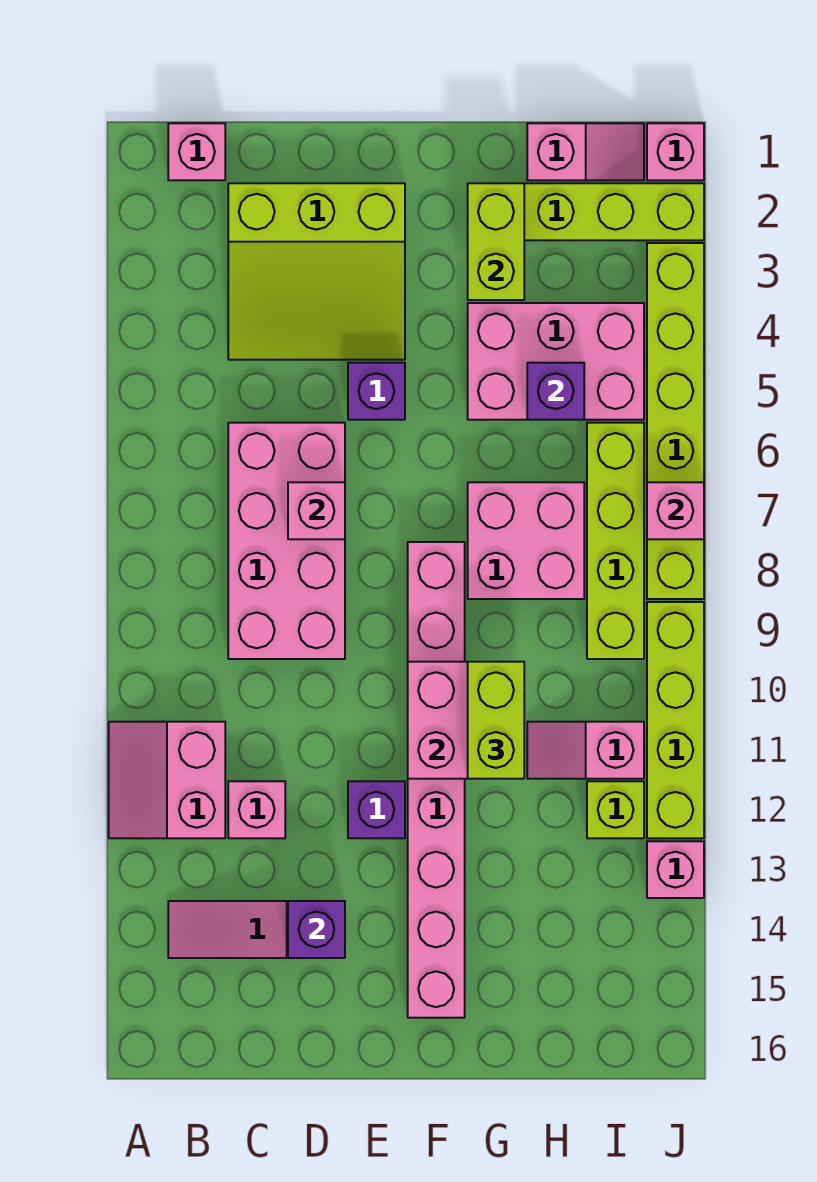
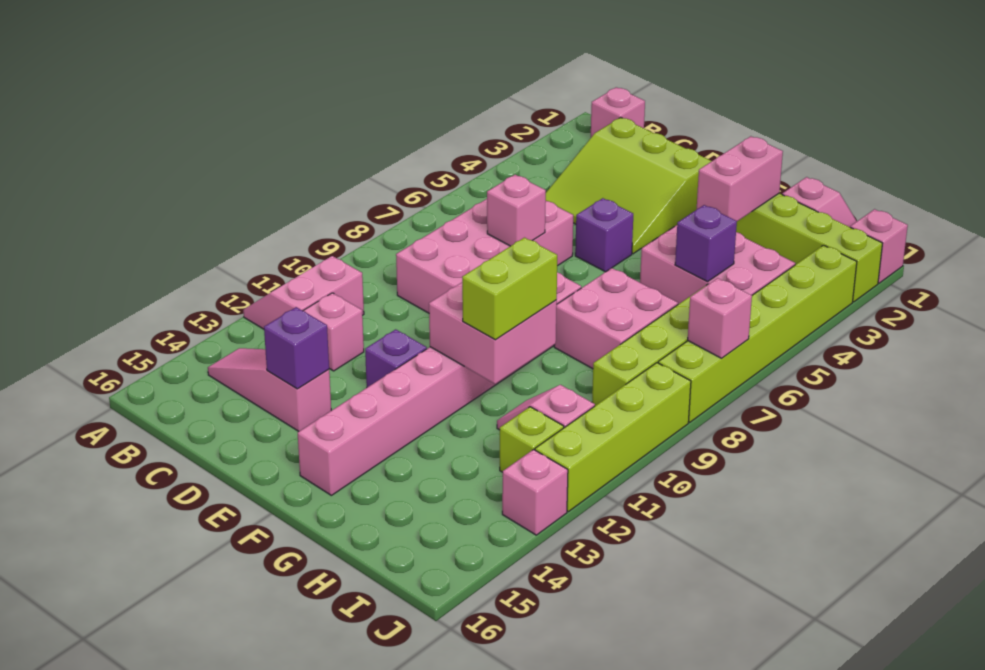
lime 1x2 brick [468,183,524,300] -> pink 1x2 brick [697,136,783,221]

